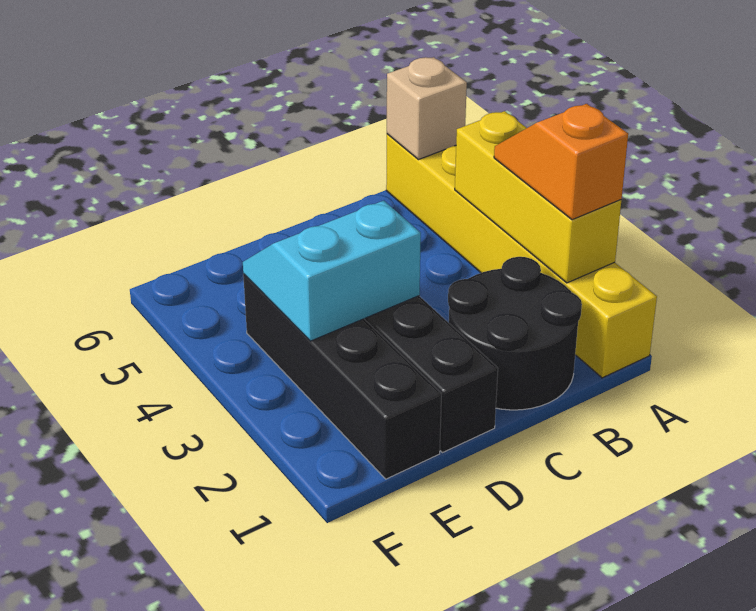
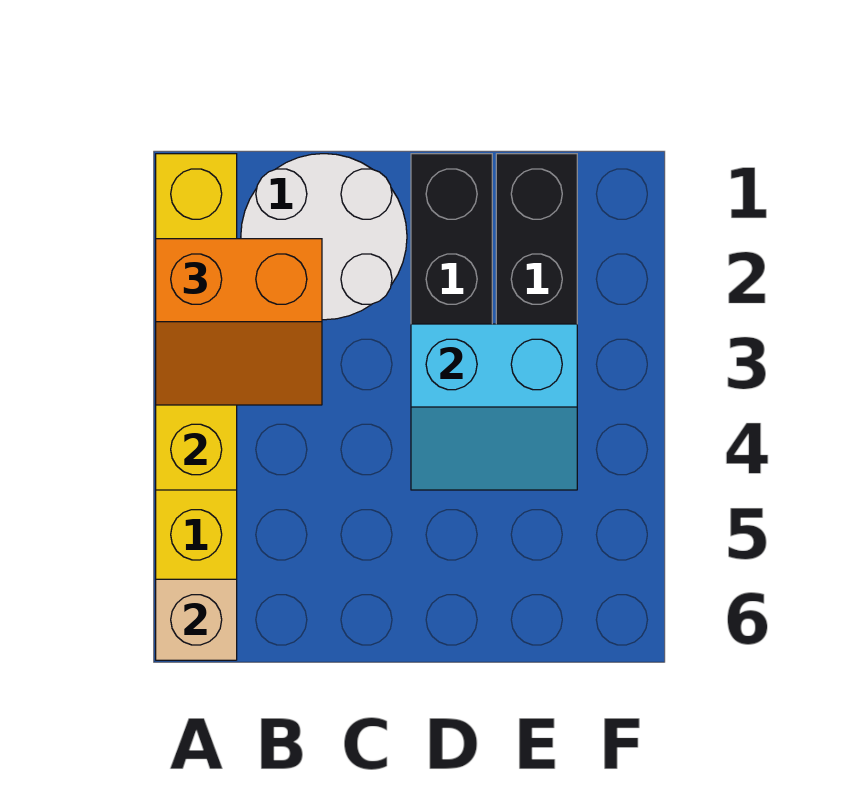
orange 1x2 slope [494,104,628,220] -> orange 2x2 slope [156,239,322,405]
black 2x2 round brick [448,257,582,410] -> white 2x2 round brick [241,154,407,320]

